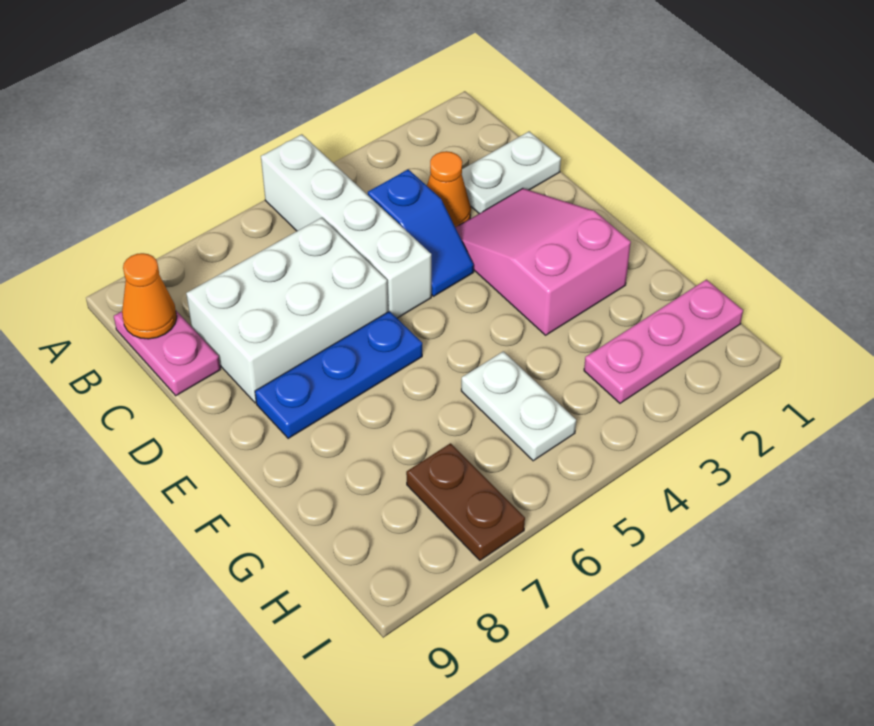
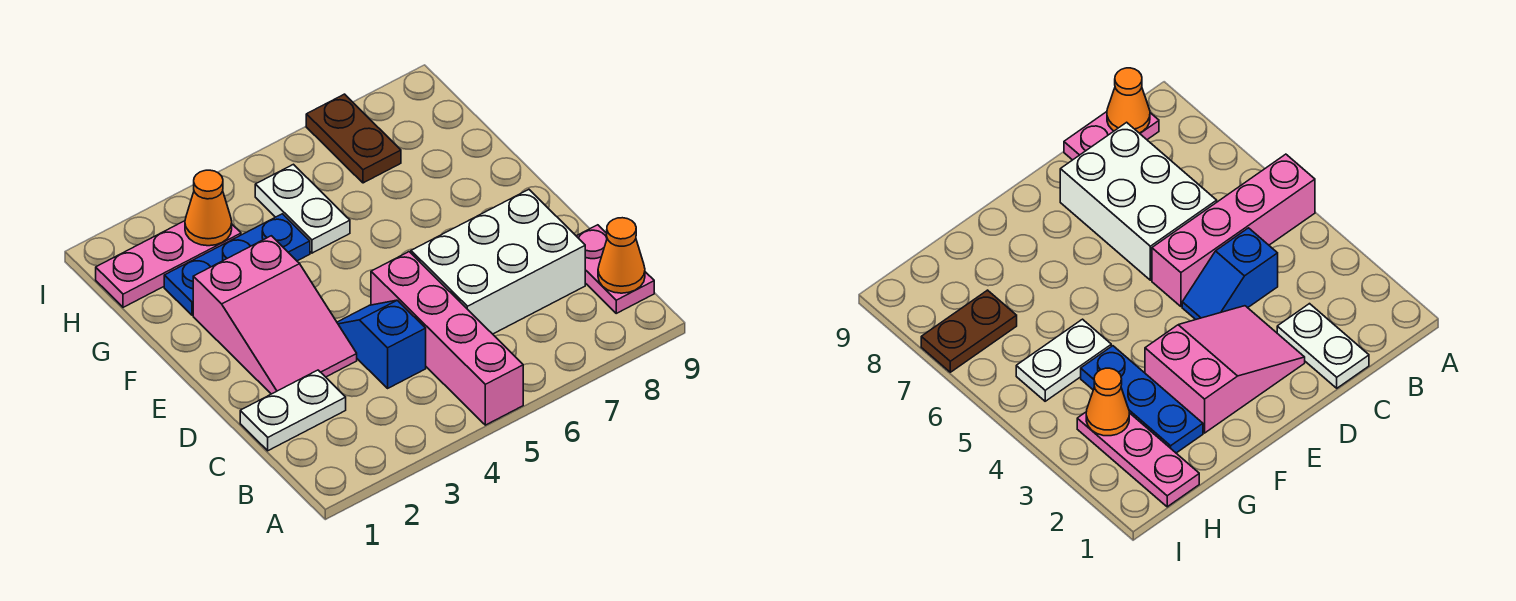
white 1x4 brick [261,134,431,318] -> pink 1x4 brick [371,252,523,425]
orange 1x1 cone [427,151,471,227] -> orange 1x1 cone moved to [185,170,232,246]
blue 1x3 plate [255,311,422,439] -> blue 1x3 plate moved to [164,214,310,315]

